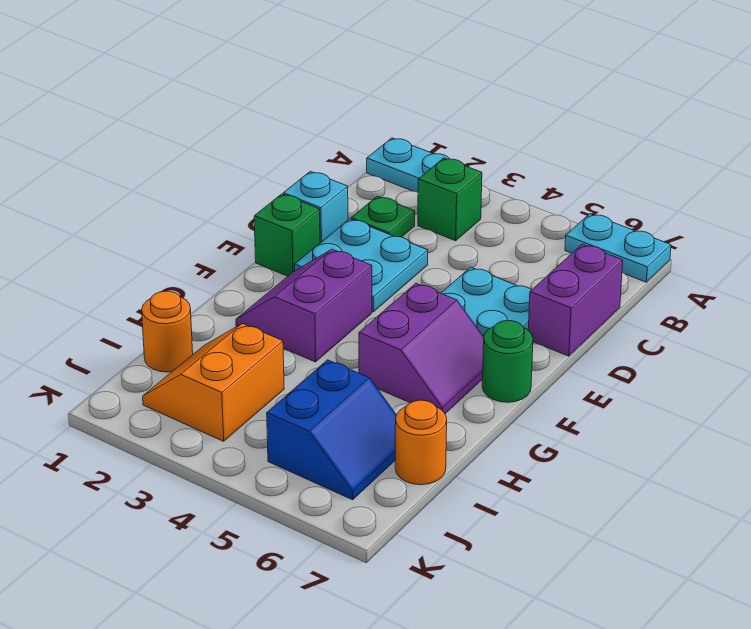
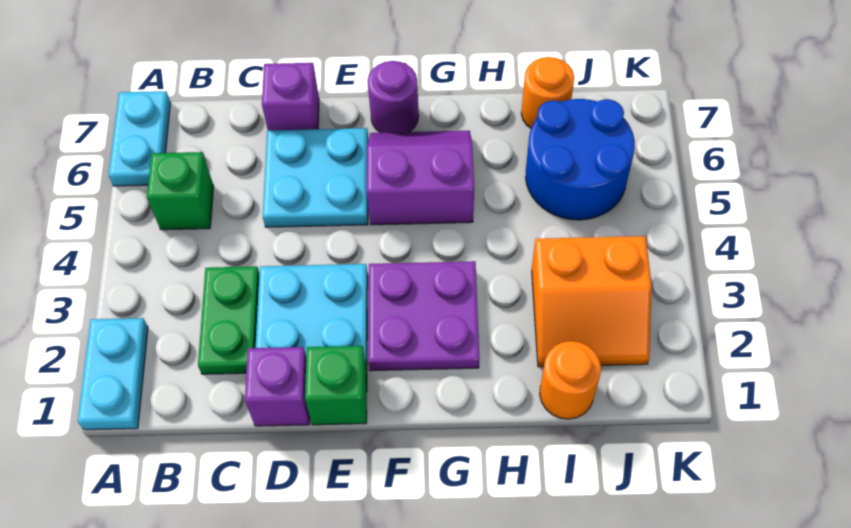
green 1x1 brick [418,158,482,241] -> green 1x1 brick moved to [147,152,214,230]
green 1x1 plate [351,196,415,237] -> green 1x2 plate [198,266,260,374]
purple 1x2 brick [528,244,623,356] -> purple 1x1 brick [262,63,319,130]
cyan 1x1 brick [283,171,348,243] -> purple 1x1 brick [245,347,310,426]
purple 2x2 slope [236,249,372,362] -> purple 2x2 plate [368,261,480,371]
green 1x1 round brick [482,321,533,402] -> purple 1x1 round brick [368,61,419,133]
blue 2x2 slope [267,360,396,500] -> blue 2x2 round brick [525,99,635,220]

